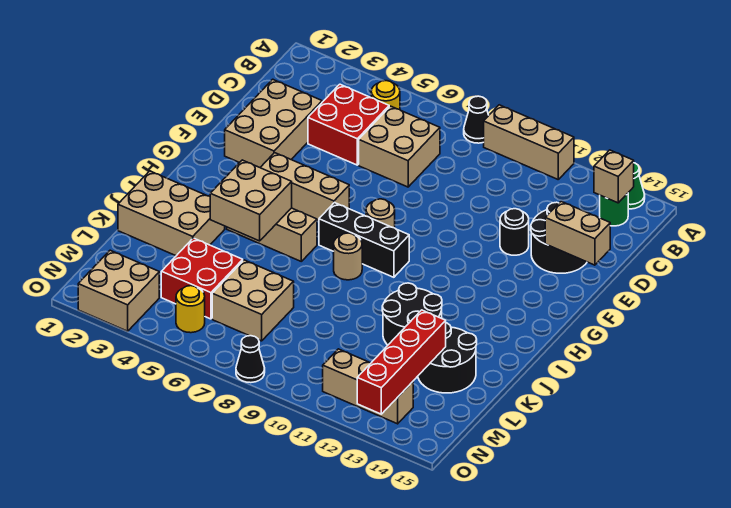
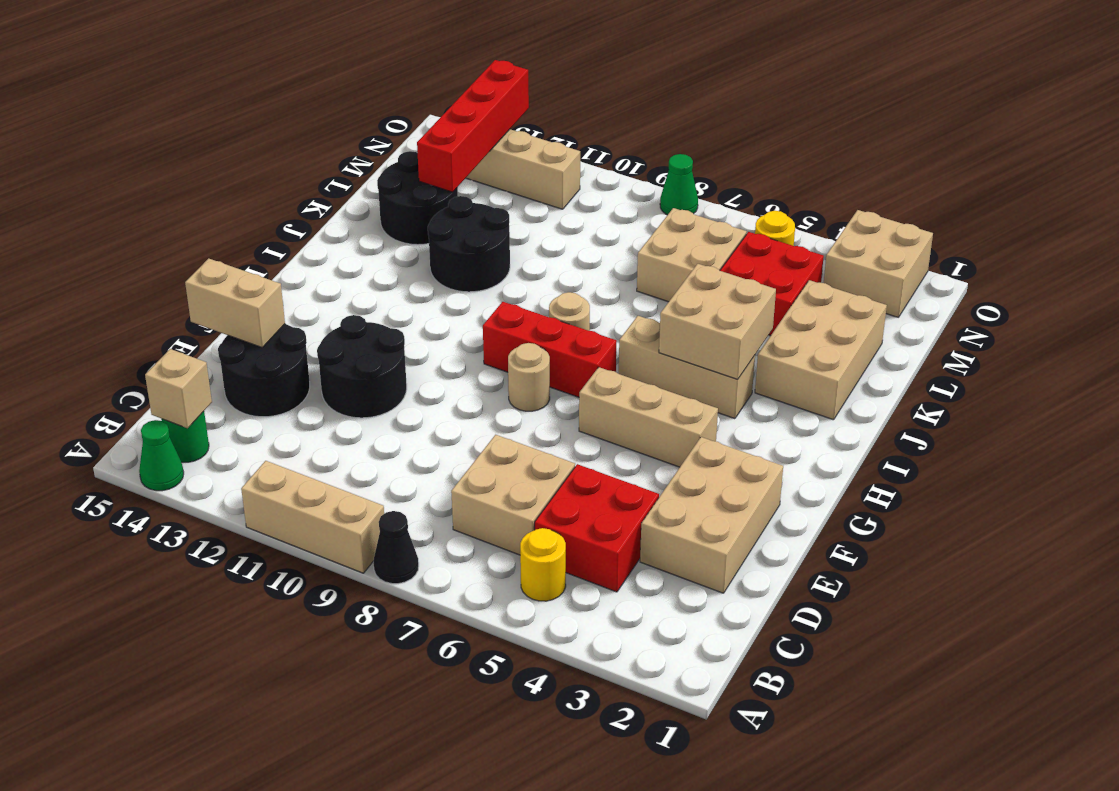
black 1x1 round brick [500,209,529,255] -> black 2x2 round brick [317,315,407,418]
black 1x3 brick [319,203,409,277] -> red 1x3 brick [483,302,616,397]
tan 2x3 brick [118,171,225,256] -> tan 2x3 brick turned to [755,280,887,420]
black 1x1 cone [236,336,265,383] -> green 1x1 cone [660,154,698,215]

